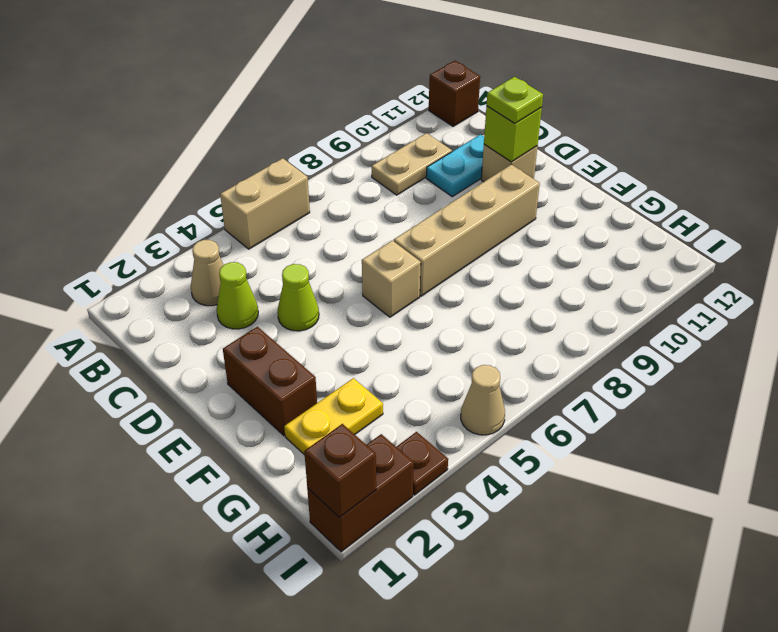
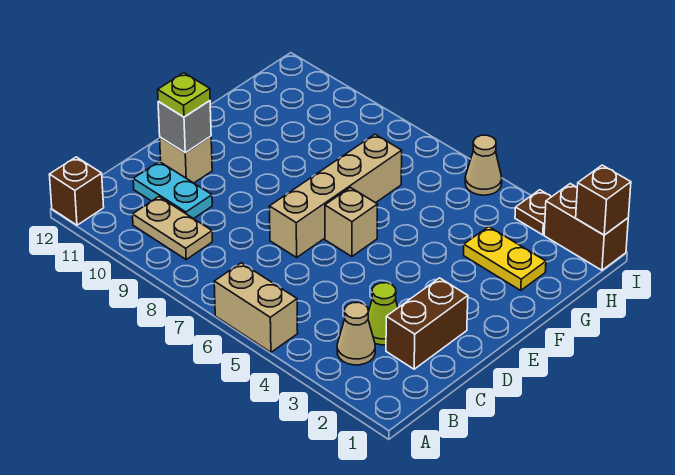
lime 1x1 cone [278,264,319,331] -> none
lime 1x1 brick [484,106,542,162] -> grey 1x1 brick [158,101,211,153]
brown 1x2 brick [223,327,317,436] -> brown 1x2 brick moved to [386,278,468,369]
tan 1x4 brick [394,164,540,296] -> tan 1x4 brick turned to [269,134,402,257]

